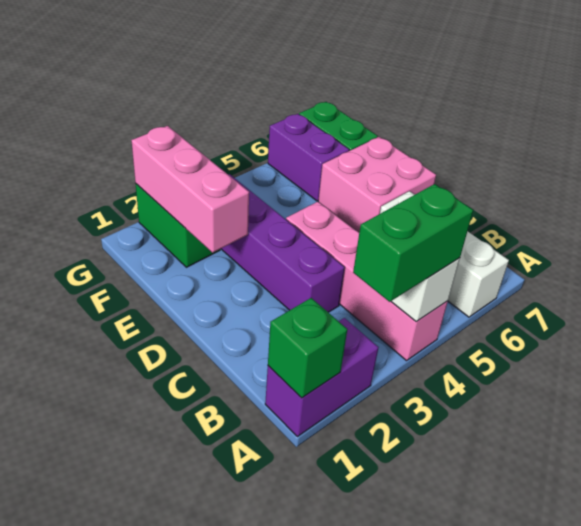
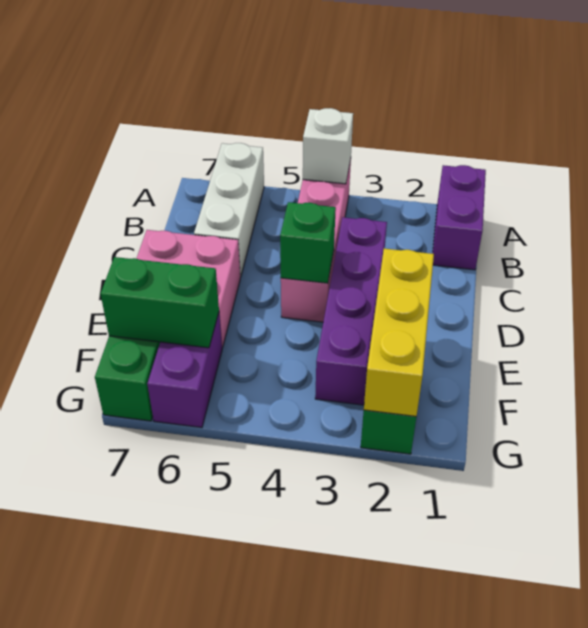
purple 1x2 brick [265,318,379,437] -> purple 1x2 brick turned to [433,165,486,270]
green 1x1 brick [268,298,347,398] -> green 1x1 brick moved to [280,202,336,283]
green 1x2 brick [353,184,473,302] -> green 1x2 brick moved to [101,257,219,348]
pink 1x3 brick [131,126,249,253] -> yellow 1x3 brick [364,248,434,417]

